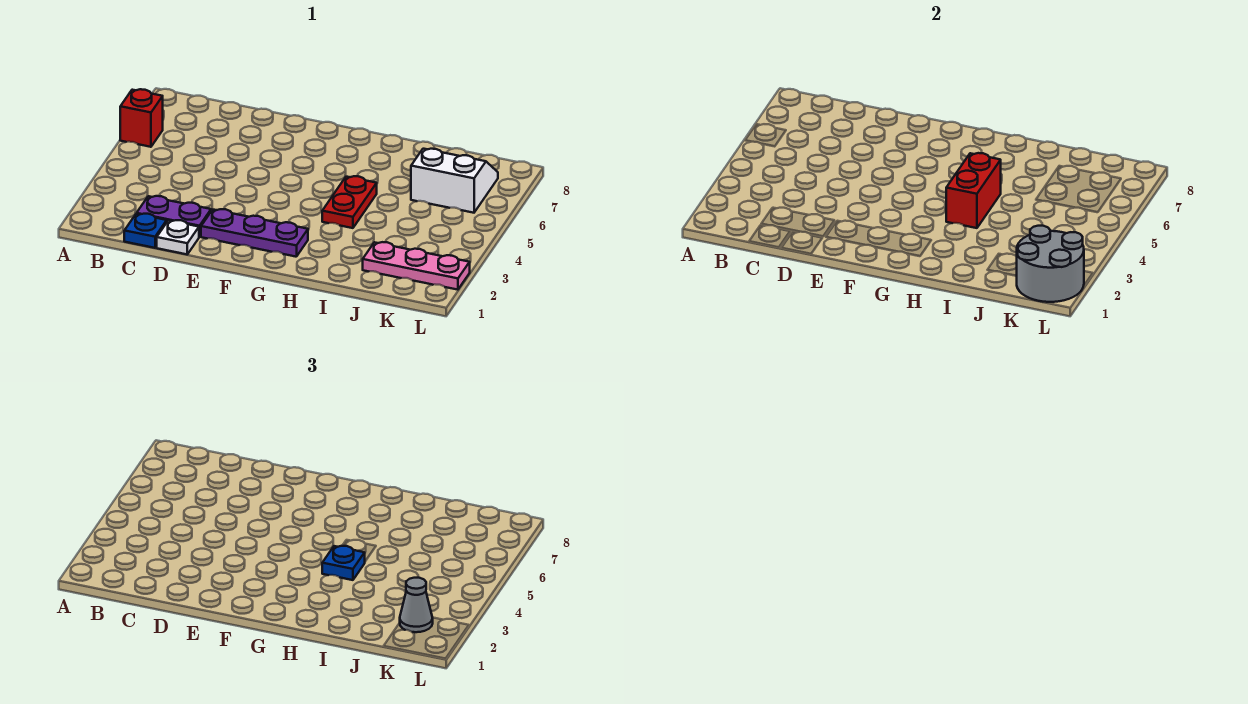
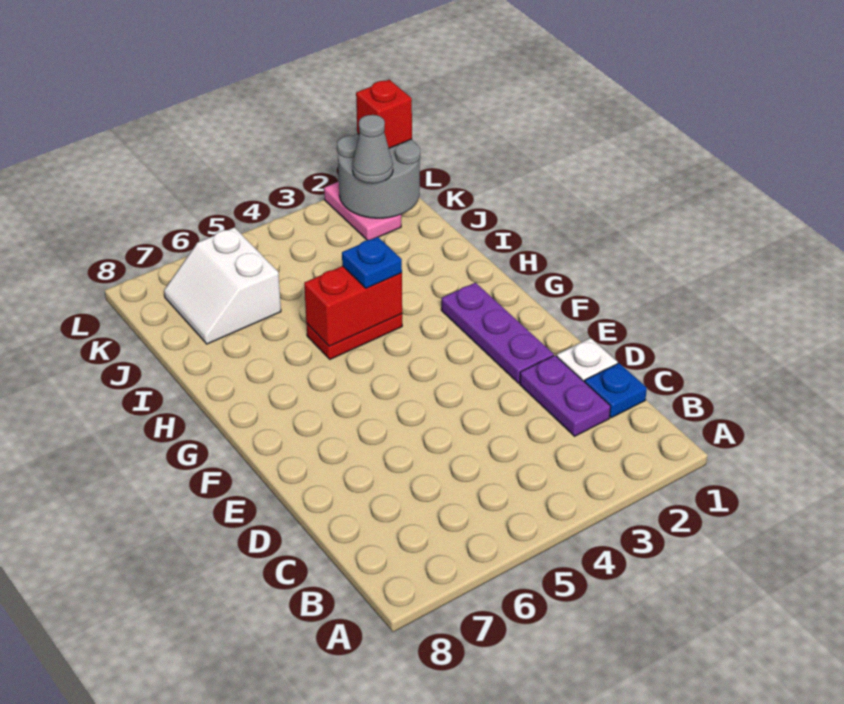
red 1x1 brick [120,89,163,147] -> red 1x1 brick moved to [356,80,412,148]
pink 1x3 plate [363,242,470,290] -> pink 1x2 plate [324,182,401,240]

